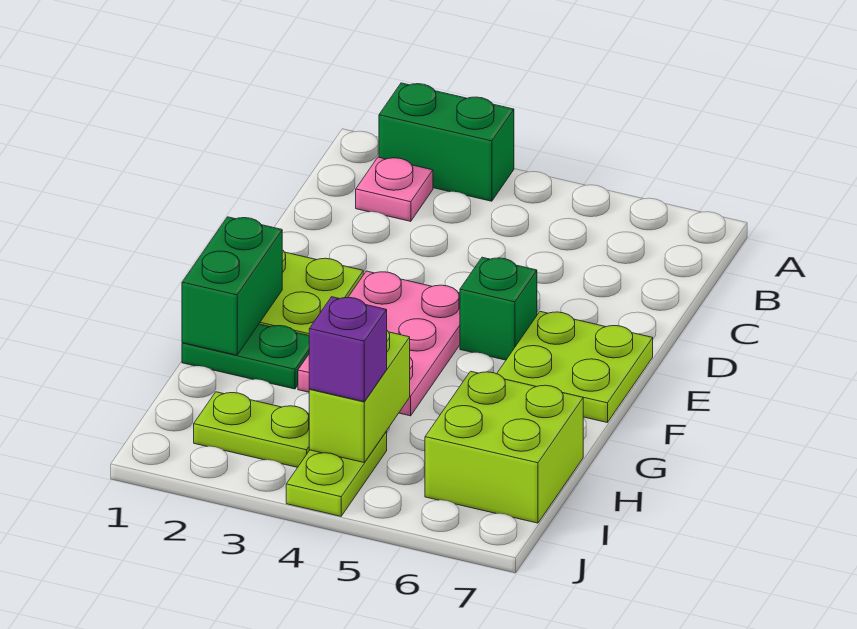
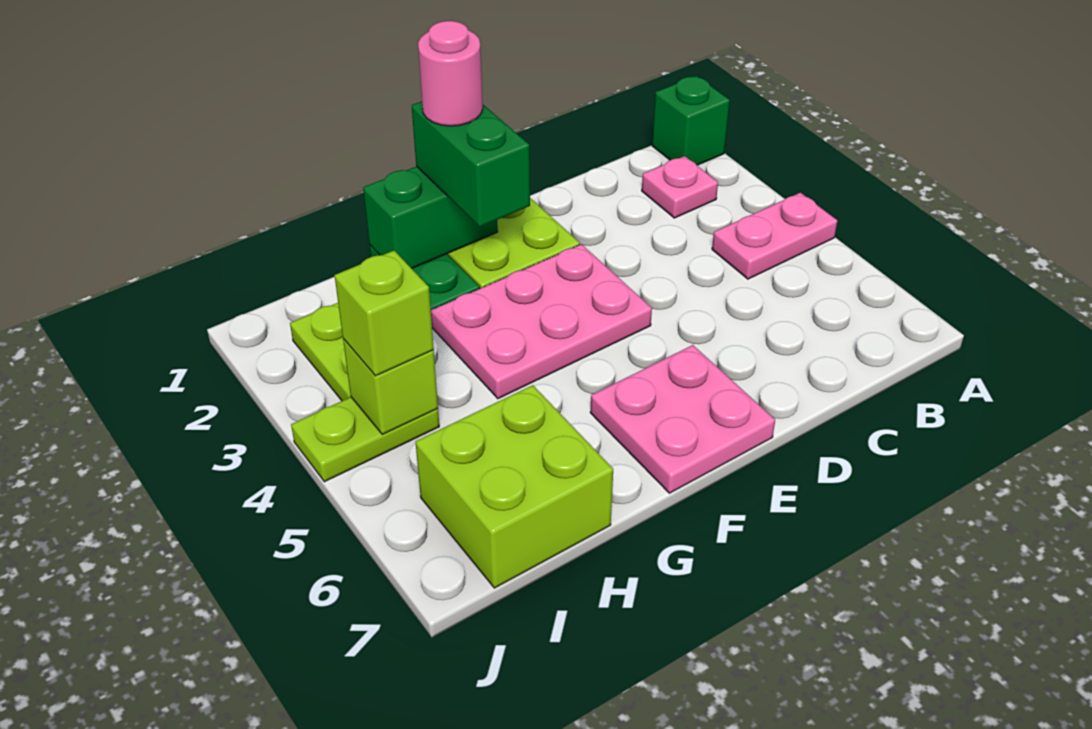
green 1x2 brick [379,83,514,201] -> green 1x2 brick moved to [412,101,530,227]
none -> pink 1x2 plate [712,193,837,279]
green 1x1 brick [460,257,537,360] -> green 1x1 brick moved to [652,76,730,165]
lime 2x2 plate [497,312,653,423] -> pink 2x2 plate [590,345,775,493]
none -> pink 1x1 round brick [418,21,483,126]
lime 1x2 brick [309,331,410,463] -> lime 1x1 brick [343,339,438,434]
purple 1x1 brick [309,297,387,401] -> lime 1x1 brick [335,251,434,376]

